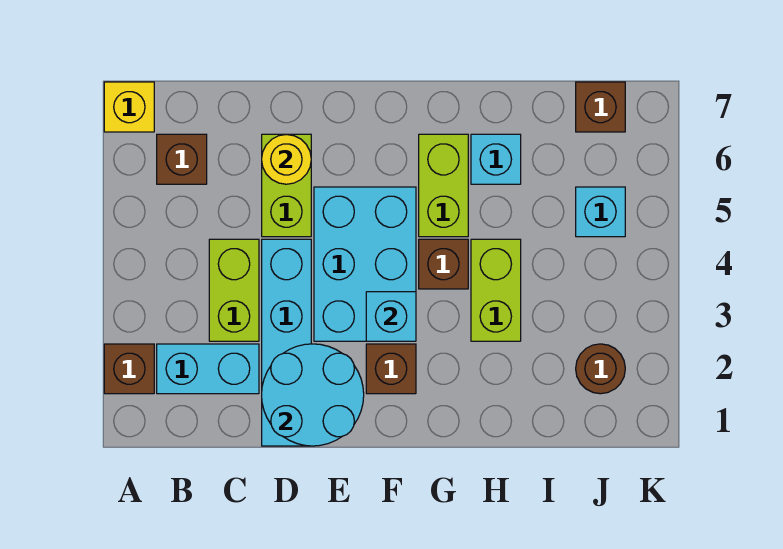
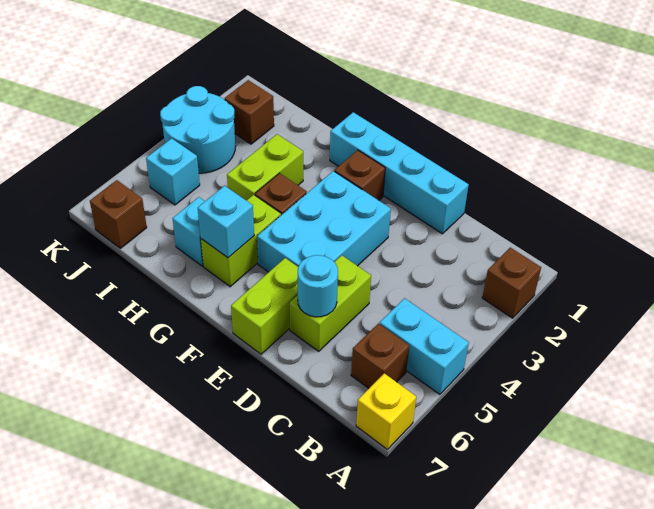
cyan 1x2 brick [157,344,259,394] -> cyan 1x2 brick moved to [380,298,469,394]
lime 1x2 brick [209,239,259,341] -> lime 1x2 brick moved to [231,258,298,354]
cyan 1x4 brick [262,239,311,446] -> cyan 1x4 brick turned to [330,112,469,234]
cyan 2x2 round brick [262,344,364,446] -> cyan 2x2 round brick moved to [160,86,235,173]
yellow 1x1 round brick [262,134,311,184] -> cyan 1x1 round brick [298,255,338,317]
cyan 1x1 brick [366,292,416,341] -> cyan 1x1 brick moved to [198,186,254,258]
brown 1x1 round brick [576,344,625,394] -> brown 1x1 brick [225,80,274,144]

